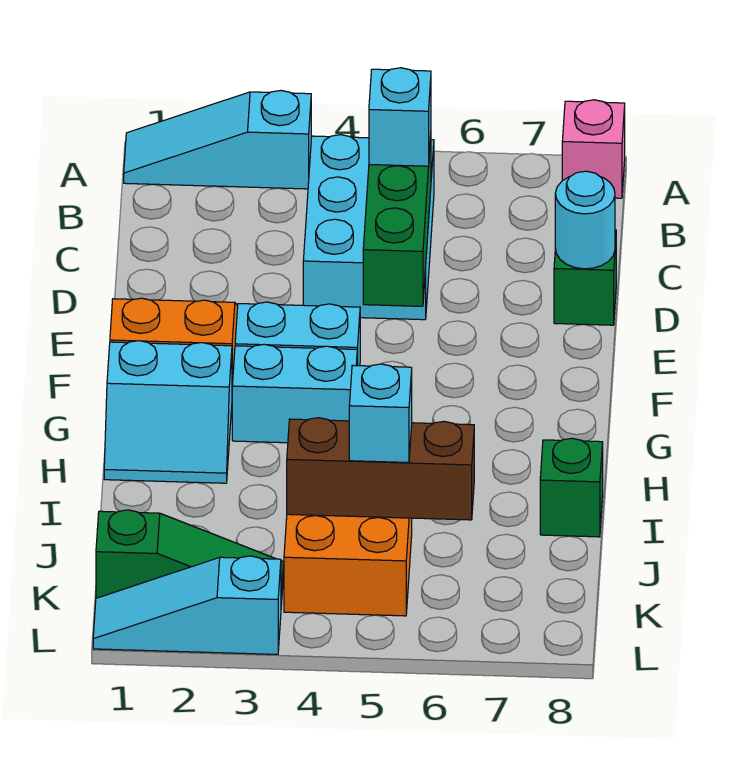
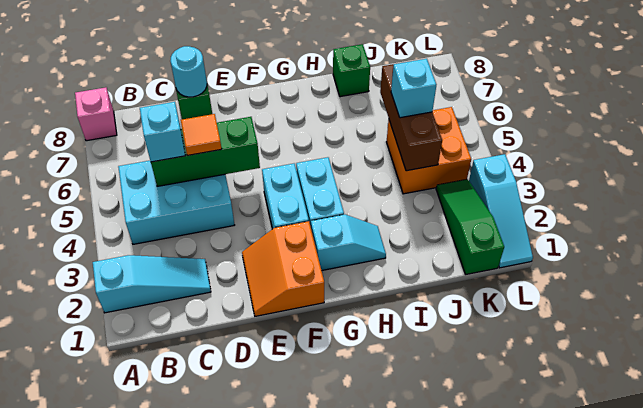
cyan 1x3 slope [124,91,311,189] -> cyan 1x3 slope turned to [93,255,211,313]
none -> orange 1x1 tile [181,114,222,155]
cyan 2x2 slope [104,341,232,483] -> cyan 1x2 slope [311,215,386,270]

